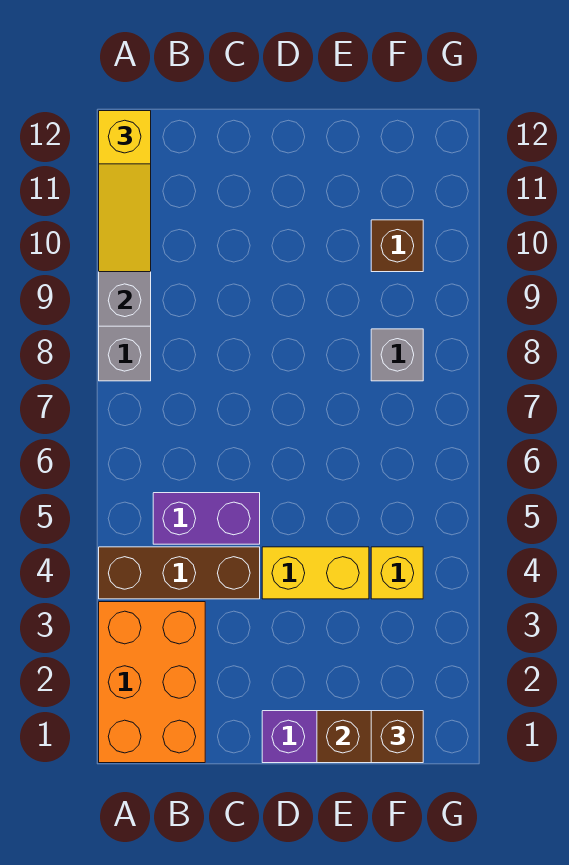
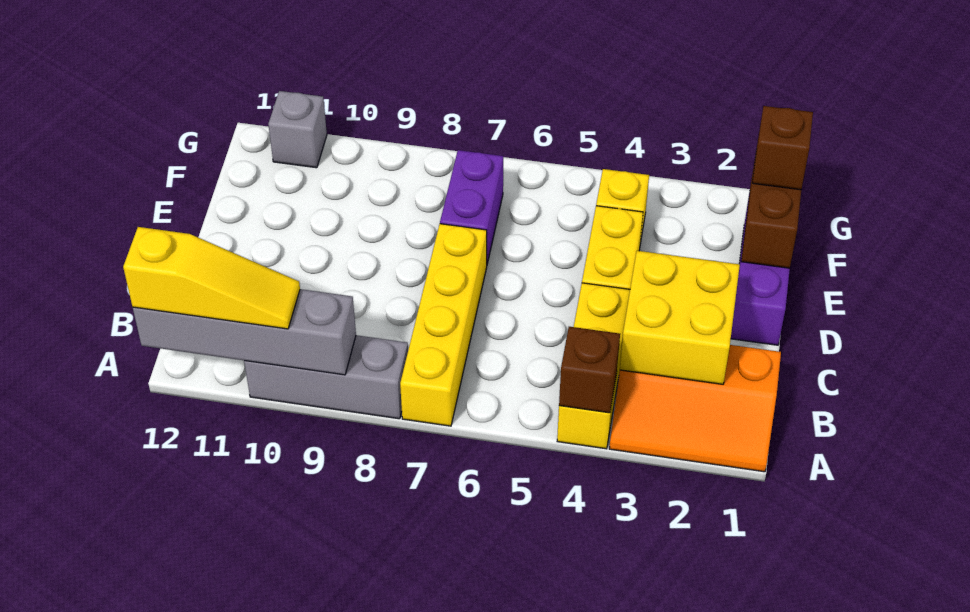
orange 2x3 brick [99,602,205,763] -> orange 2x3 slope [609,345,781,472]
brown 1x3 brick [99,547,260,599] -> yellow 1x3 brick [557,283,630,449]
none -> yellow 1x4 brick [400,224,487,426]
none -> yellow 2x2 brick [620,251,740,384]
purple 1x2 brick [153,493,260,544] -> purple 1x2 brick moved to [440,150,503,264]
grey 1x1 brick [371,329,423,381] -> grey 1x1 brick moved to [268,91,327,168]
brown 1x1 brick [371,220,423,272] -> brown 1x1 brick moved to [559,327,620,413]

